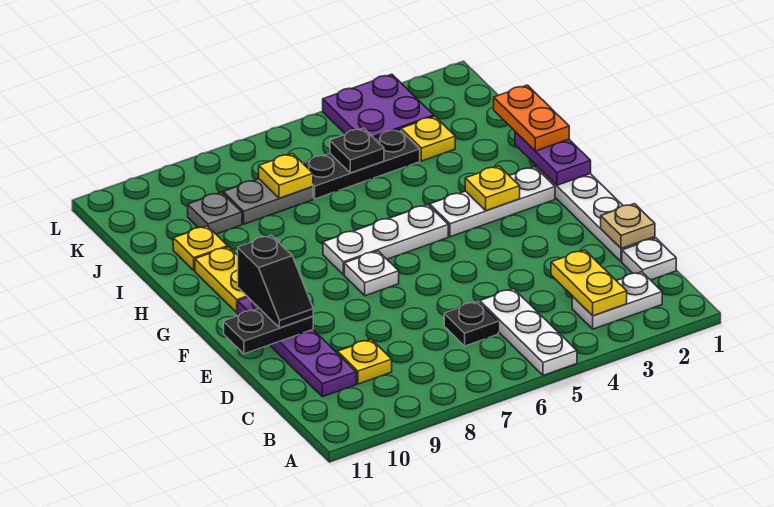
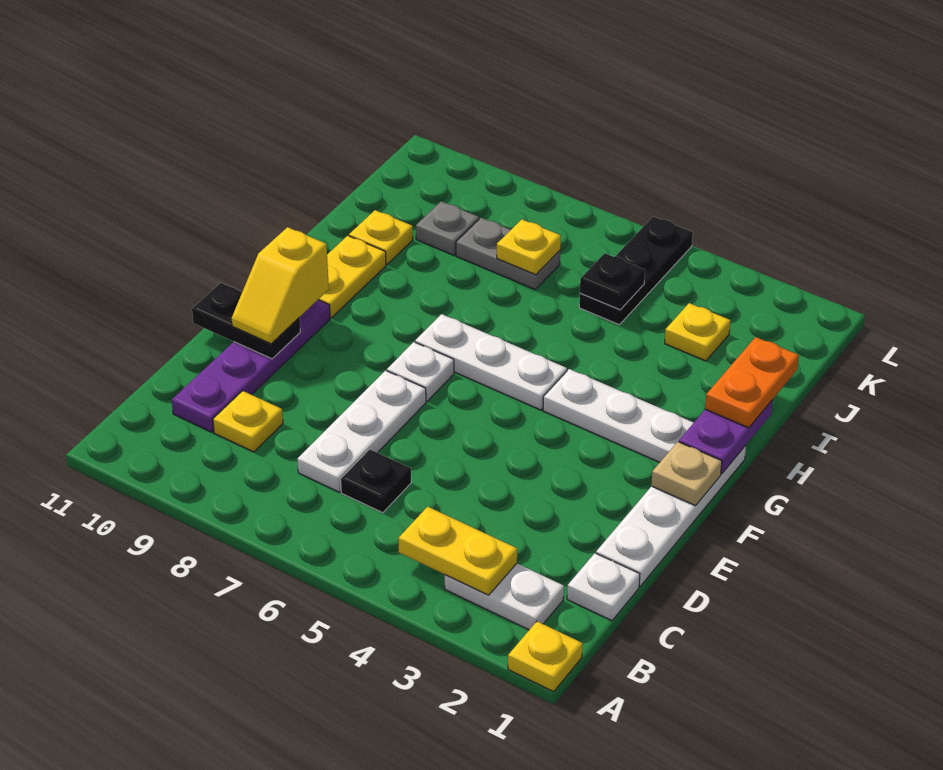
white 1x3 plate [480,289,577,375] -> white 1x3 plate moved to [297,371,426,492]
yellow 1x2 plate [551,250,627,316] -> yellow 1x2 plate turned to [398,507,517,595]
tan 1x1 plate [601,204,655,248] -> tan 1x1 plate moved to [651,442,722,506]
black 1x2 slope [238,235,313,328] -> yellow 1x2 slope [232,227,329,344]
yellow 1x1 plate [465,166,520,211] -> yellow 1x1 plate moved to [508,621,583,692]
black 1x3 plate [303,129,420,199] -> black 1x3 plate turned to [579,216,693,325]
purple 2x2 plate [323,74,434,138] -> none

